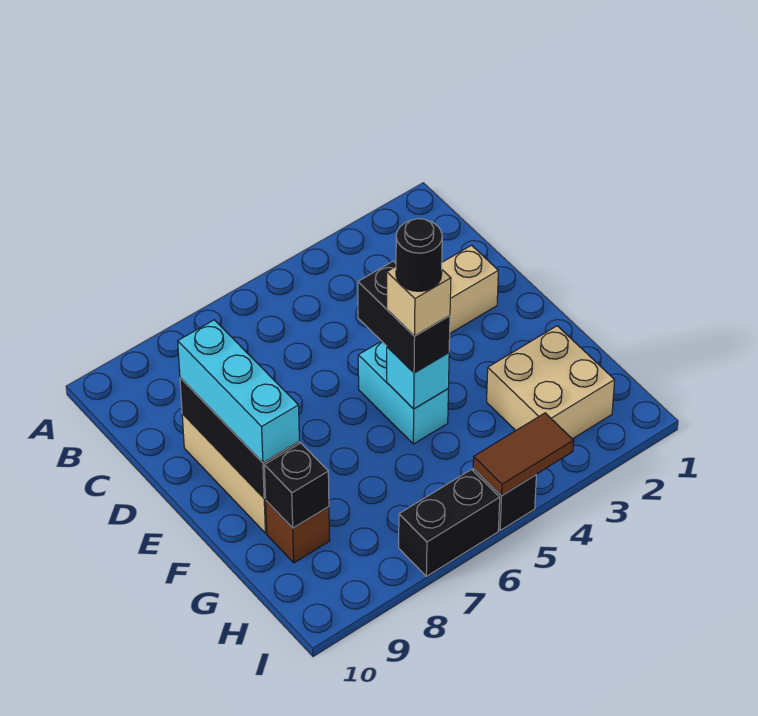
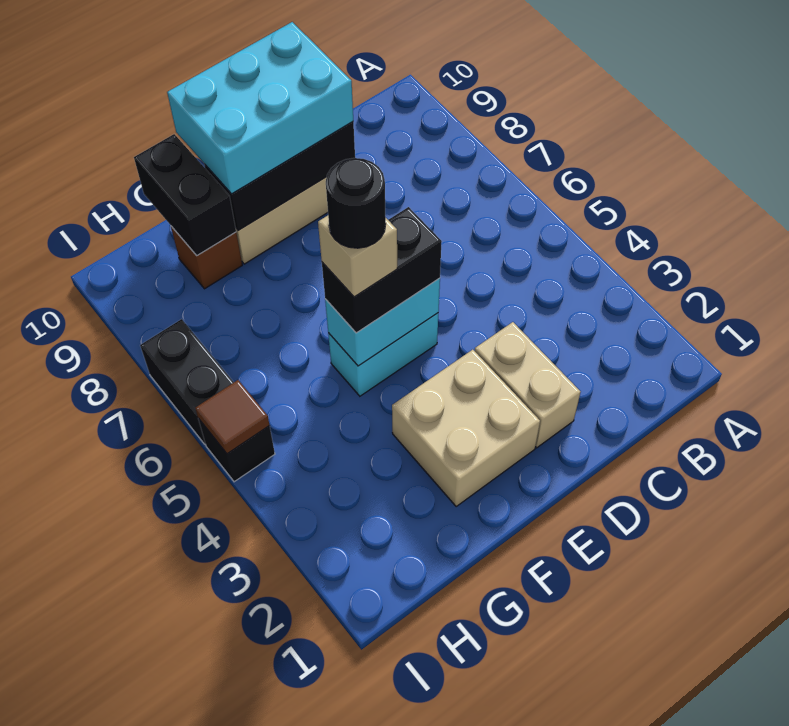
cyan 1x3 brick [178,320,299,463] -> cyan 2x3 brick [167,22,353,194]
cyan 1x1 brick [387,347,449,409] -> cyan 1x2 brick [325,278,440,366]
tan 2x2 brick [487,326,615,439] -> tan 2x2 brick moved to [392,350,540,506]
black 1x1 brick [264,443,329,528] -> black 1x2 brick [134,134,236,256]
brown 1x2 tile [473,413,574,496] -> brown 1x1 tile [195,380,270,454]

